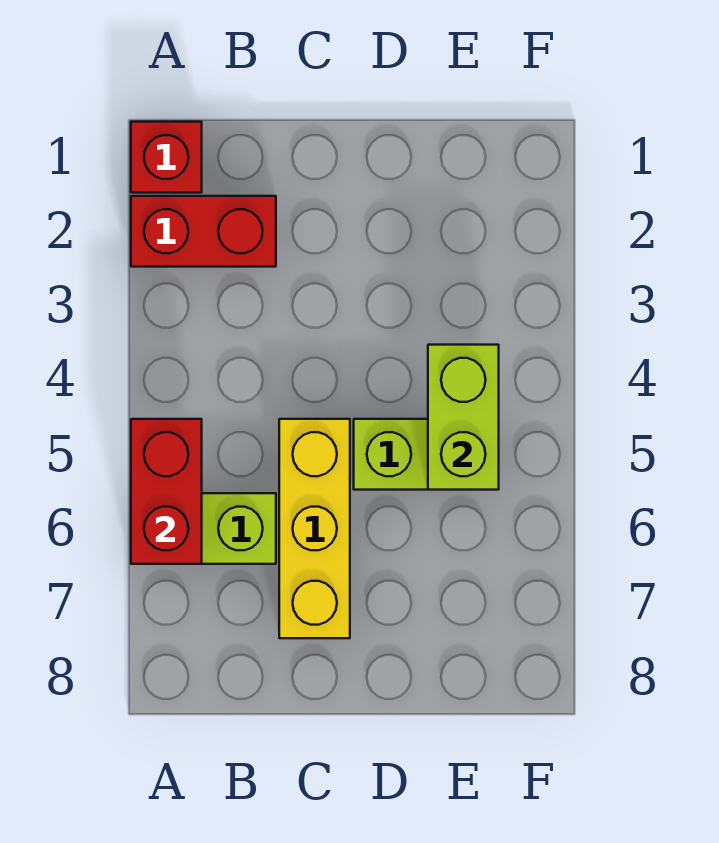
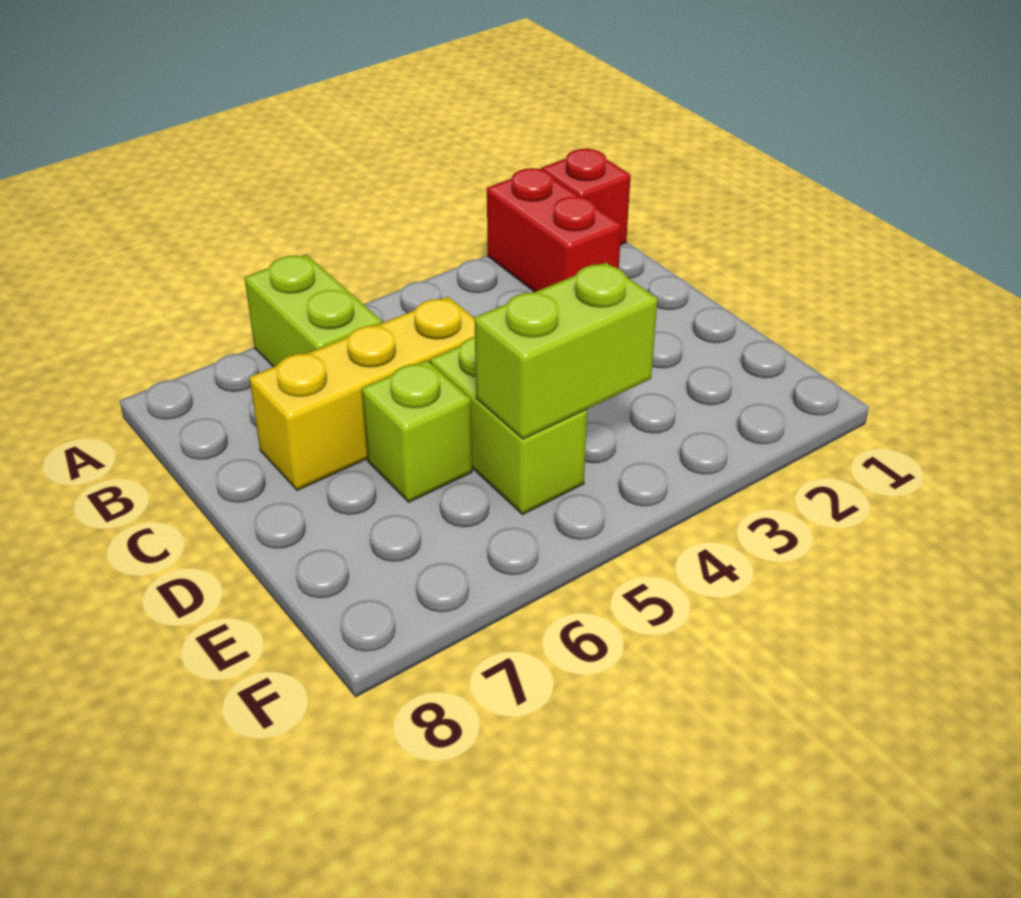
red 1x2 brick [131,419,202,564] -> none
none -> lime 1x1 brick [362,360,472,502]

